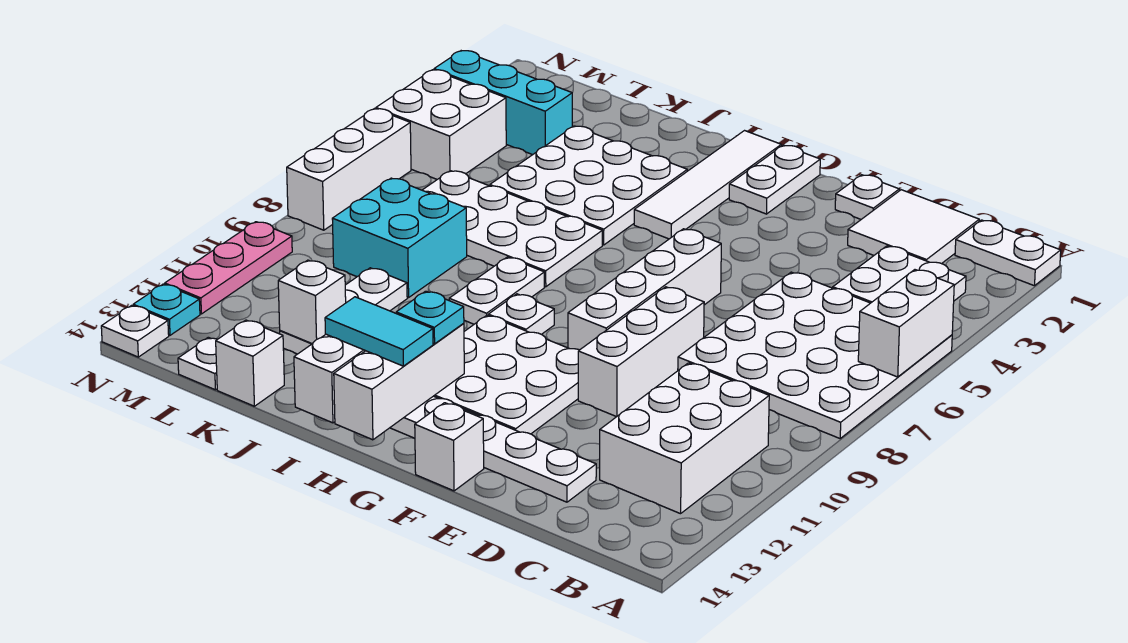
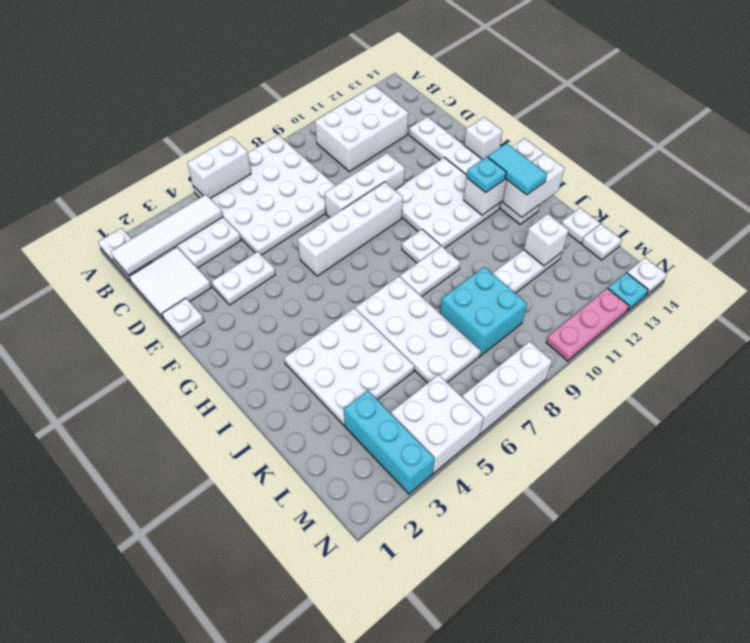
white 1x2 plate [729,145,820,214] -> white 1x2 plate moved to [212,252,275,305]
white 1x4 tile [634,131,781,239] -> white 1x4 tile moved to [111,195,223,275]
white 1x1 brick [216,320,284,406] -> white 1x1 plate [562,208,600,243]

